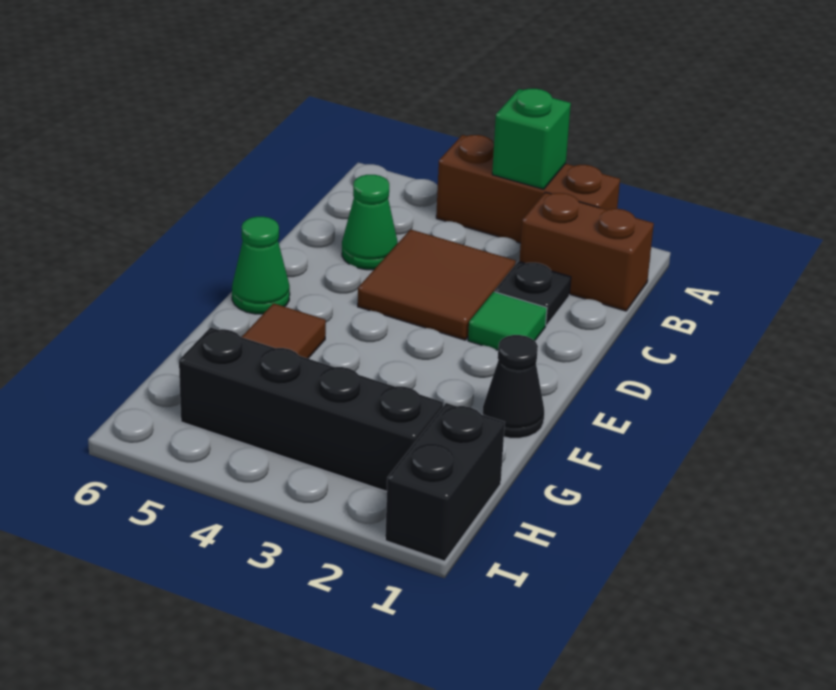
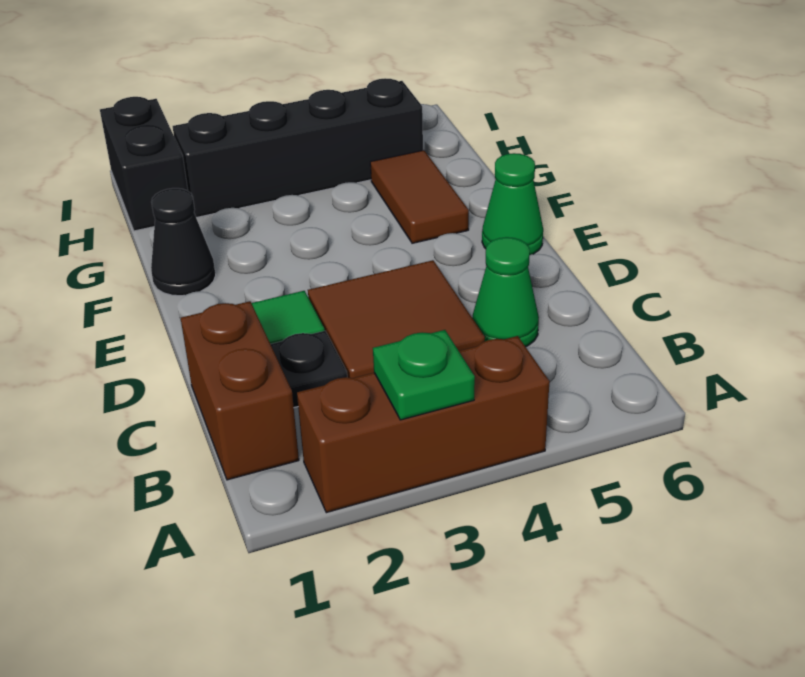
green 1x1 brick [492,89,571,189] -> green 1x1 plate [373,330,475,420]
brown 1x2 brick [519,192,654,311] -> brown 1x2 brick turned to [181,301,299,480]

